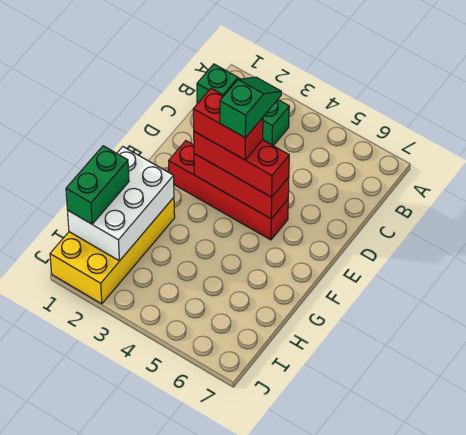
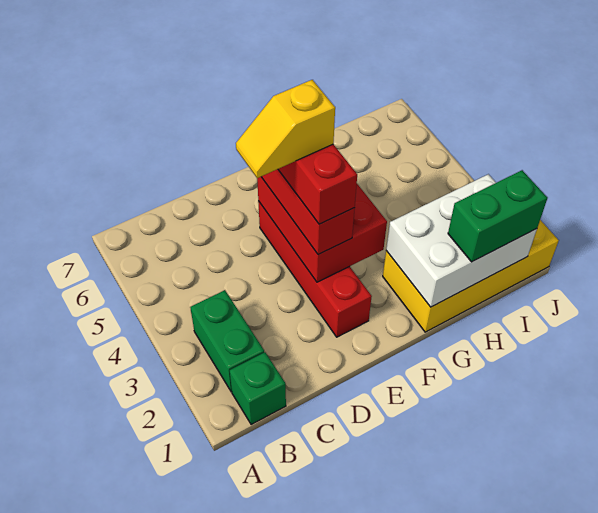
green 1x2 slope [220,77,281,138] -> yellow 1x2 slope [236,80,335,178]
red 1x3 brick [194,154,289,219] -> red 2x3 brick [257,177,387,282]

